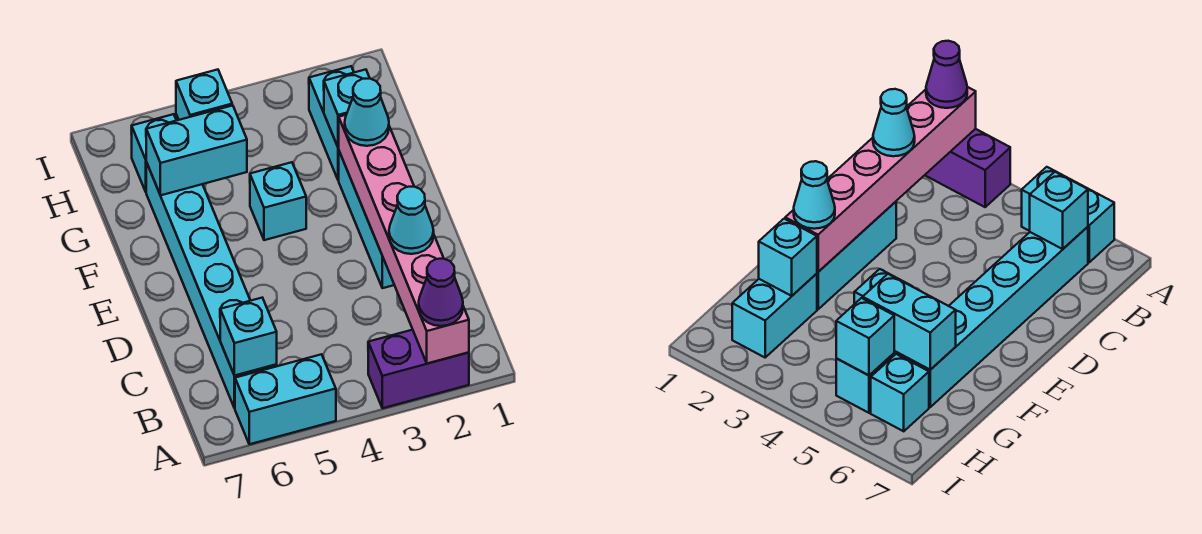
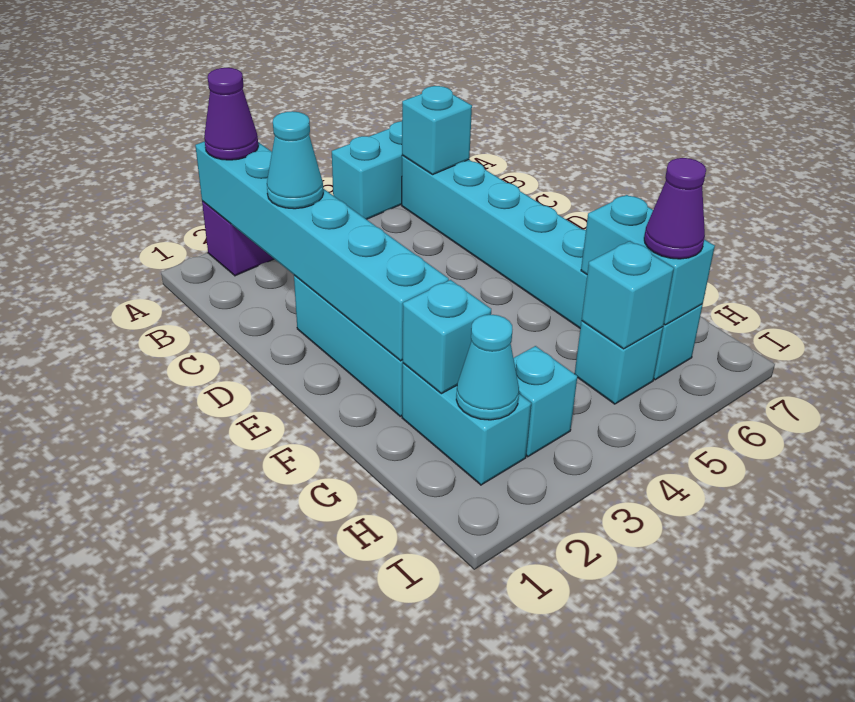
pink 1x6 brick [338,115,469,364] -> cyan 1x6 brick [195,141,449,361]
cyan 1x1 cone [345,78,389,146] -> cyan 1x1 cone moved to [456,315,519,420]
cyan 1x1 brick [250,162,306,240] -> cyan 1x1 brick moved to [513,346,577,457]
cyan 1x2 brick [146,105,247,196] -> cyan 1x2 brick turned to [581,195,715,325]
none -> purple 1x1 cone [644,158,706,259]

